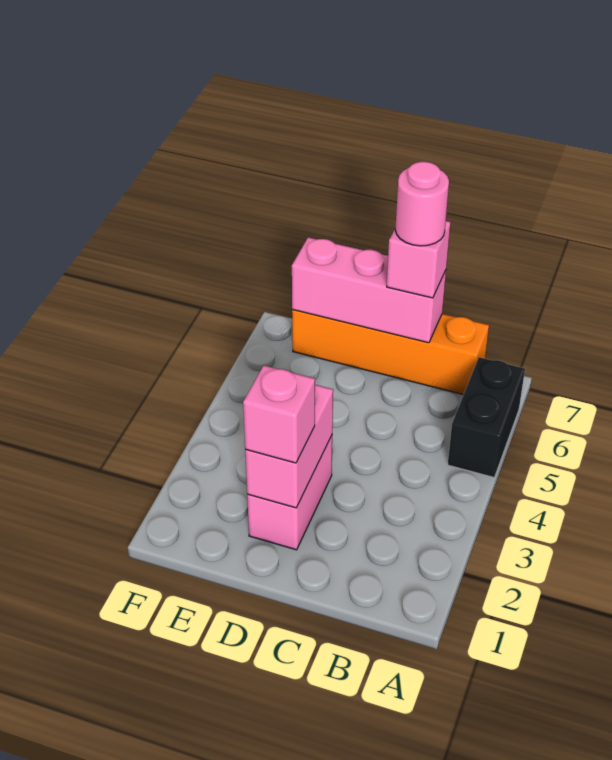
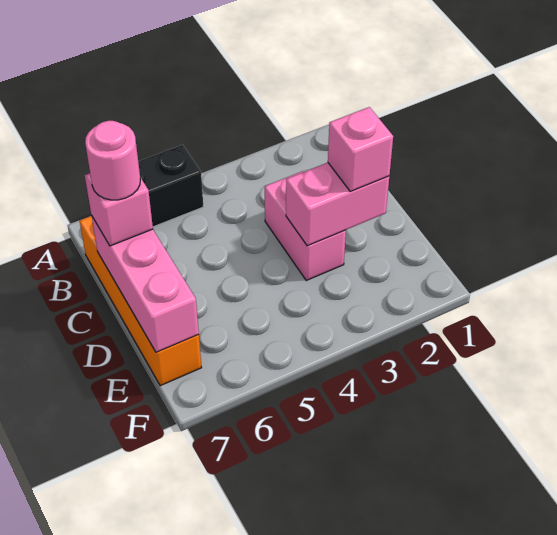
pink 1x2 brick [247,436,332,550] -> pink 1x2 brick turned to [265,172,346,280]

